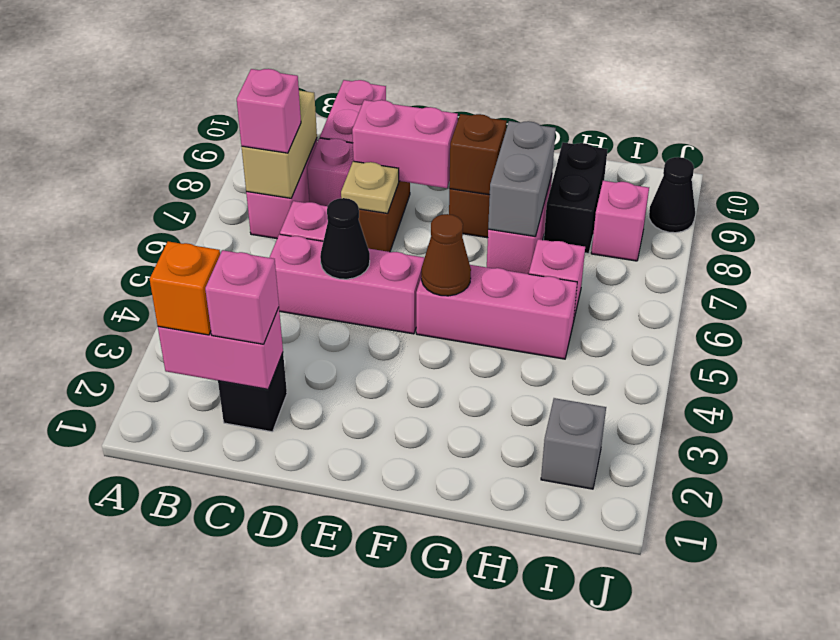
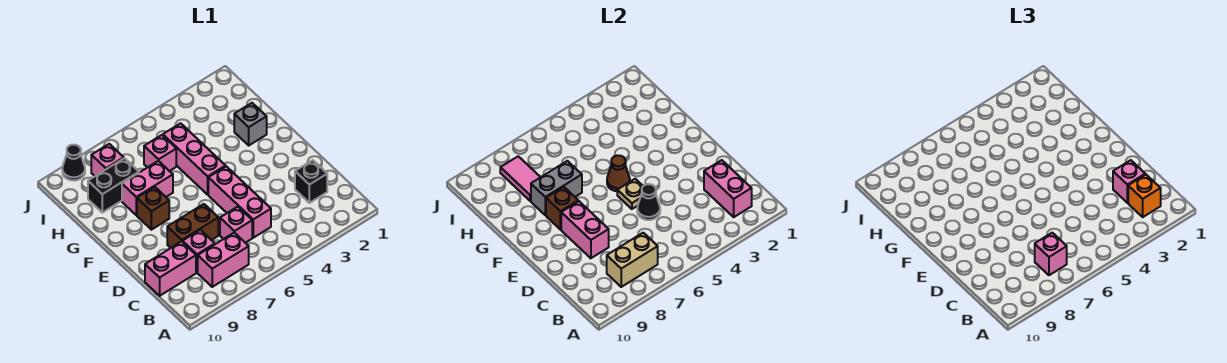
tan 1x1 plate [341,161,399,213] -> tan 1x1 plate moved to [617,179,643,209]
none -> pink 1x2 tile [500,156,540,201]
grey 1x1 brick [541,398,606,489] -> grey 1x1 brick moved to [234,103,267,145]

